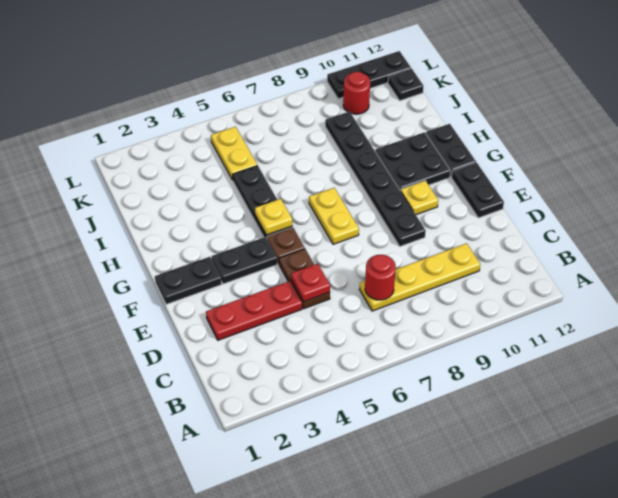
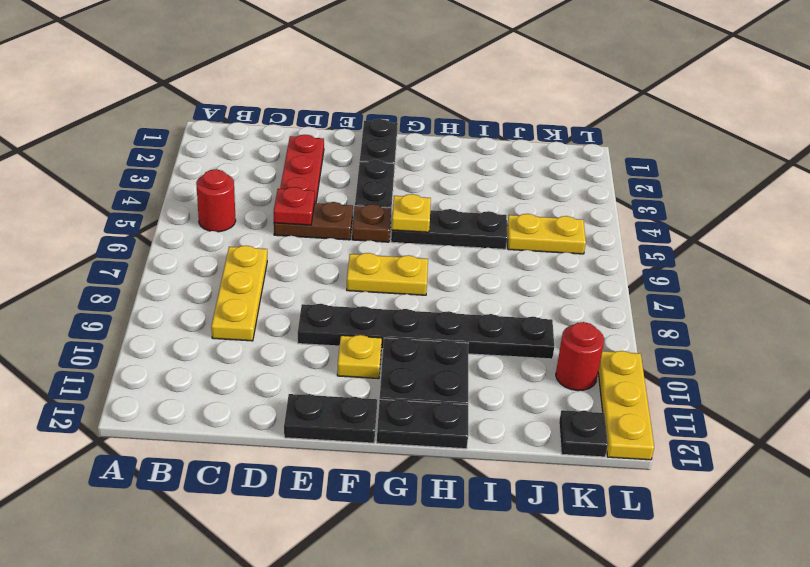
yellow 1x4 plate [359,243,480,311] -> yellow 1x3 plate [211,246,267,341]
red 1x1 round brick [365,255,396,300] -> red 1x1 round brick moved to [196,169,236,232]
black 1x3 plate [327,51,411,99] -> yellow 1x3 plate [598,351,654,460]

